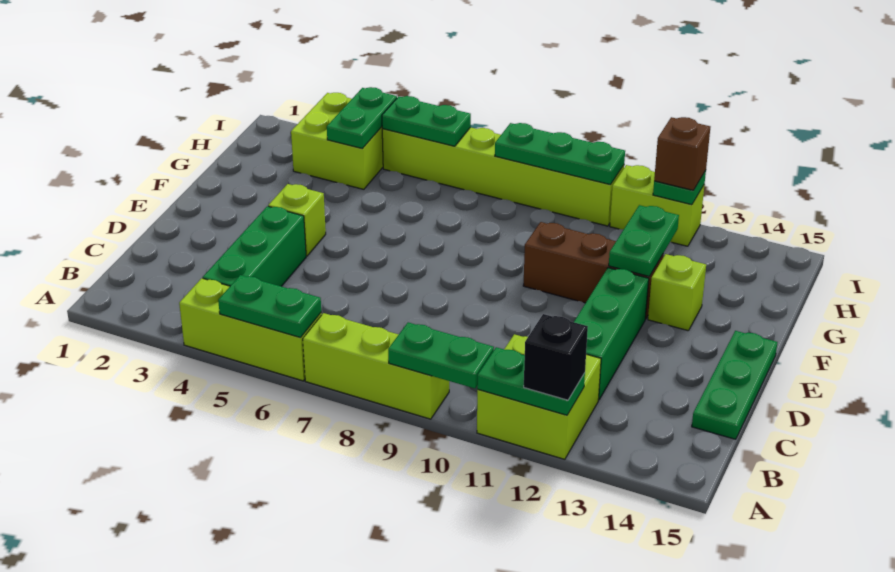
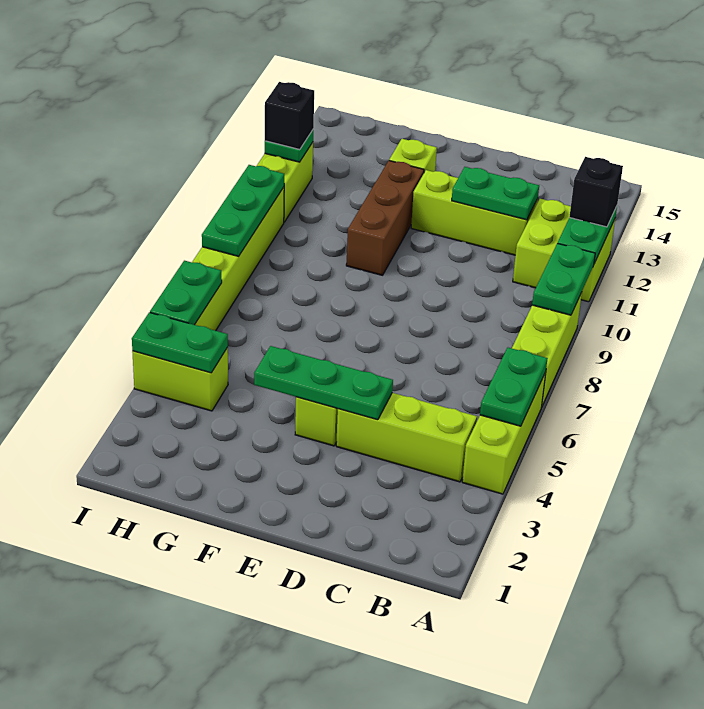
green 1x3 brick [203,206,306,286] -> lime 1x3 brick [336,393,477,482]
green 1x3 brick [574,268,649,400] -> lime 1x3 brick [411,170,538,255]
green 1x3 plate [692,331,777,439] -> green 1x3 plate moved to [254,346,393,420]
green 1x2 plate [609,205,679,276] -> green 1x2 plate moved to [452,167,539,220]
lime 2x2 brick [291,93,383,189] -> lime 1x2 brick [132,348,228,411]
brown 1x1 brick [654,117,710,190] -> black 1x1 brick [265,82,314,150]

